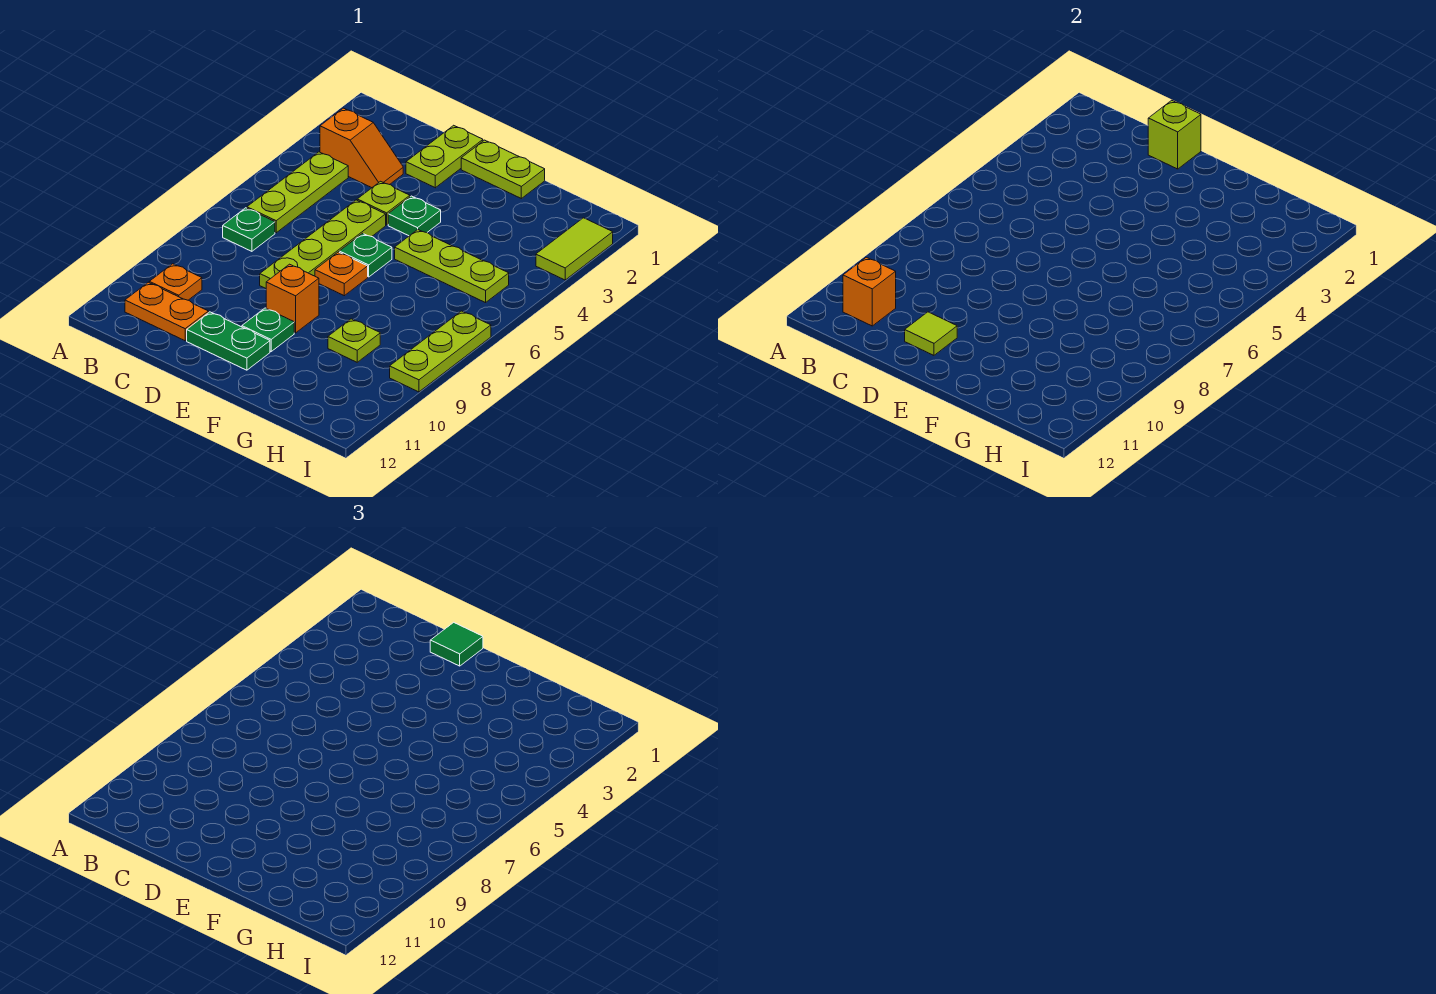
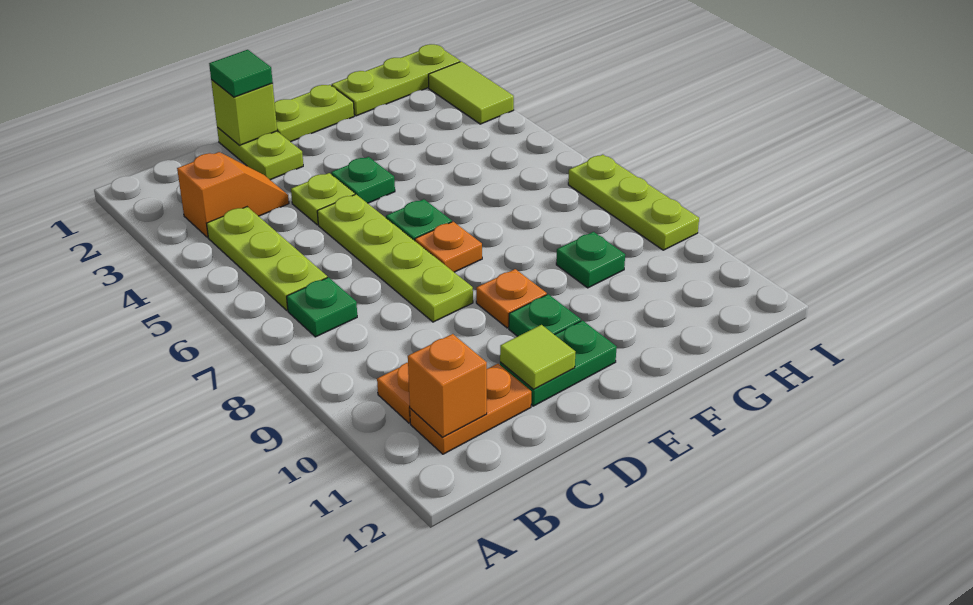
orange 1x1 brick [266,264,319,333] -> orange 1x1 plate [476,269,547,328]
lime 1x3 plate [395,230,509,303] -> lime 1x3 plate moved to [332,44,460,116]
lime 1x1 plate [328,319,380,362] -> green 1x1 plate [556,232,625,288]

